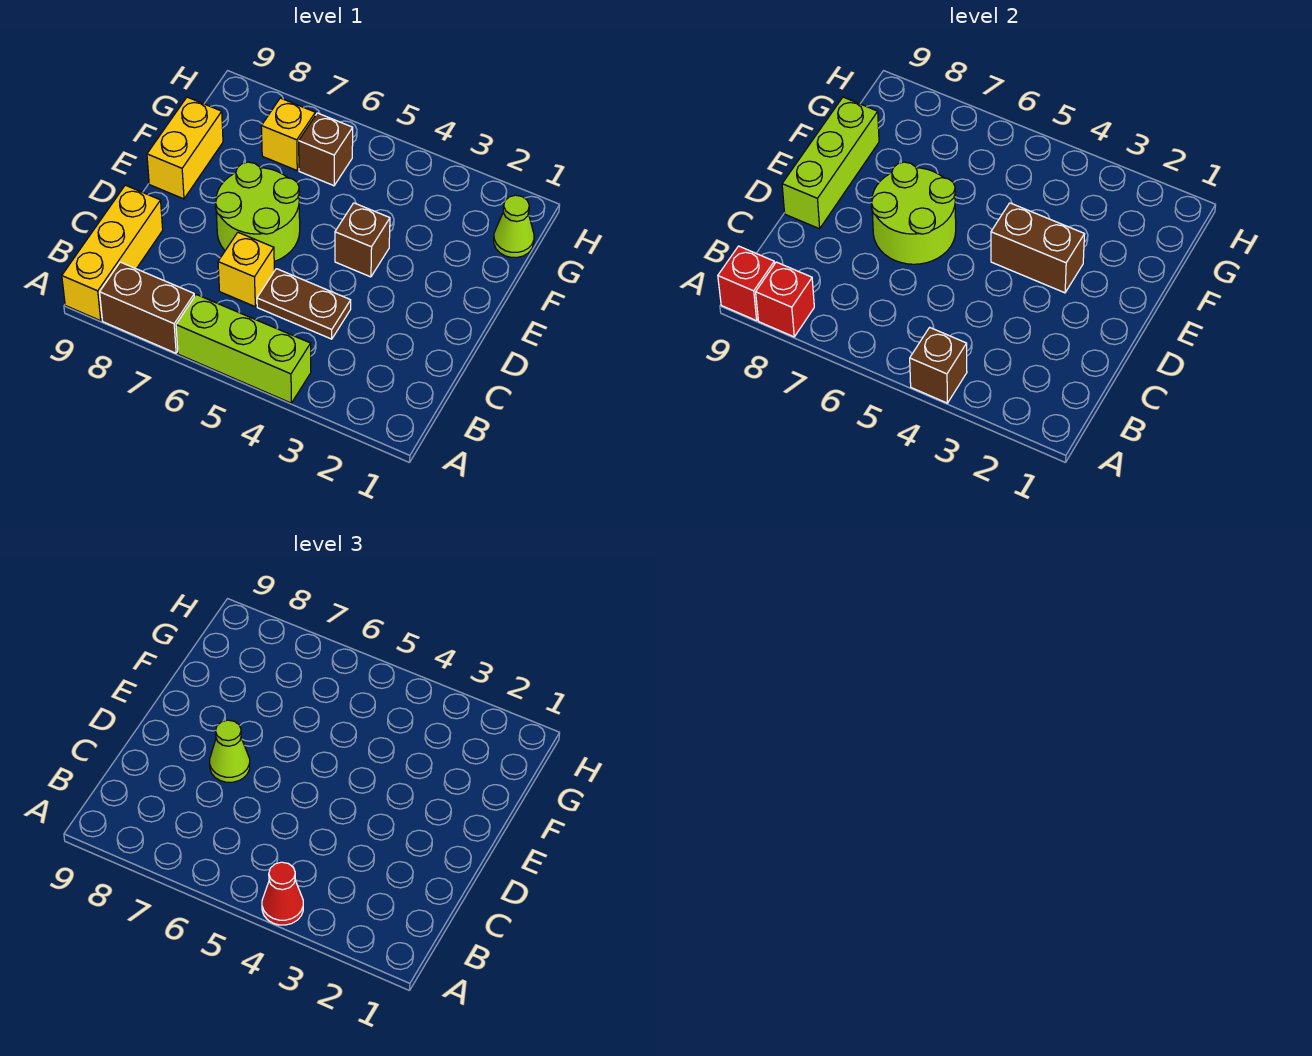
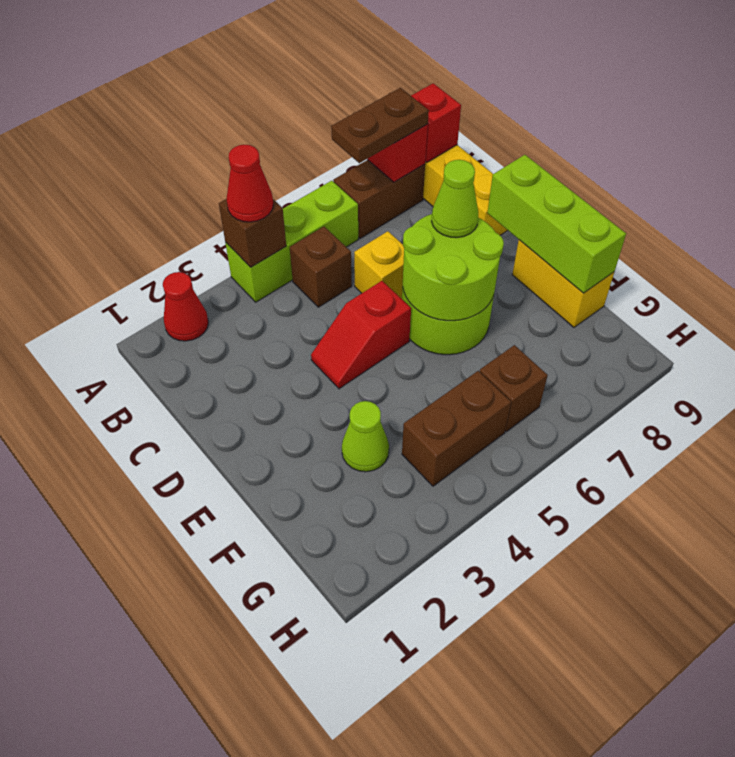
none -> red 1x1 cone [163,272,208,341]
brown 1x2 plate [257,269,351,339] -> brown 1x2 plate moved to [331,88,429,163]
none -> red 1x2 slope [311,281,411,389]
brown 1x2 brick [991,203,1085,293] -> brown 1x2 brick moved to [402,371,511,486]
brown 1x1 brick [335,203,390,277] -> brown 1x1 brick moved to [290,227,352,307]
lime 1x1 cone [494,195,534,258] -> lime 1x1 cone moved to [342,401,389,472]
yellow 1x1 brick [261,98,315,170] -> none

